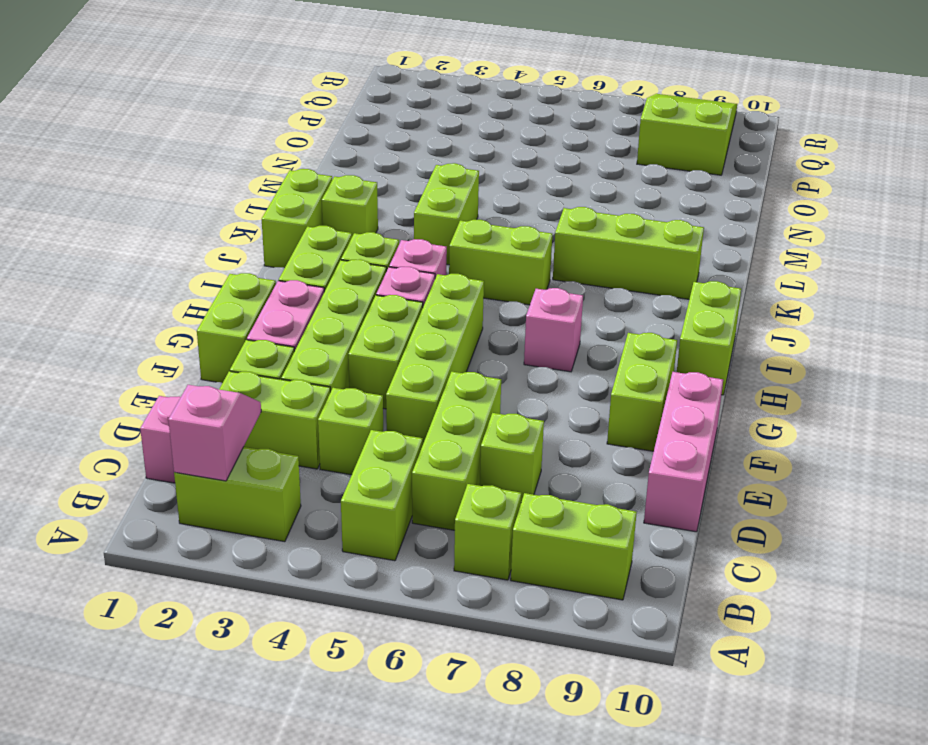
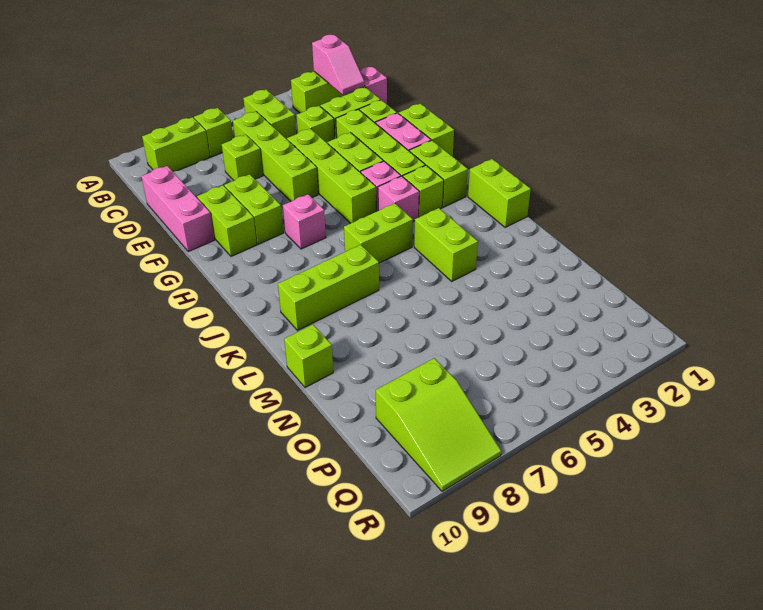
lime 1x3 brick [412,372,501,530] -> lime 1x4 brick [233,111,318,201]
lime 1x2 brick [677,281,741,395] -> lime 1x2 brick moved to [224,174,283,244]
lime 1x1 brick [322,175,378,236] -> lime 1x1 brick moved to [284,325,333,388]

